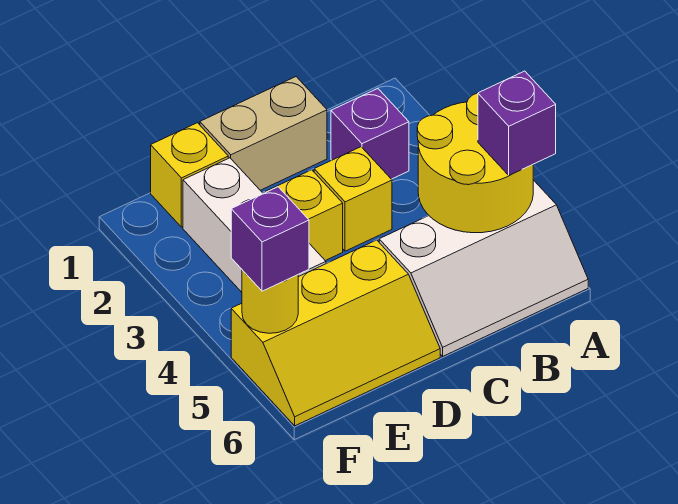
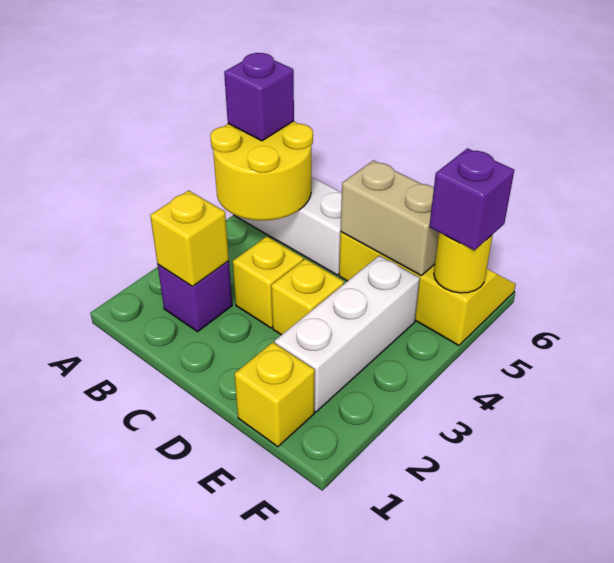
none -> yellow 1x1 brick [150,191,229,286]
tan 1x2 brick [200,77,327,190] -> tan 1x2 brick moved to [341,160,439,275]

